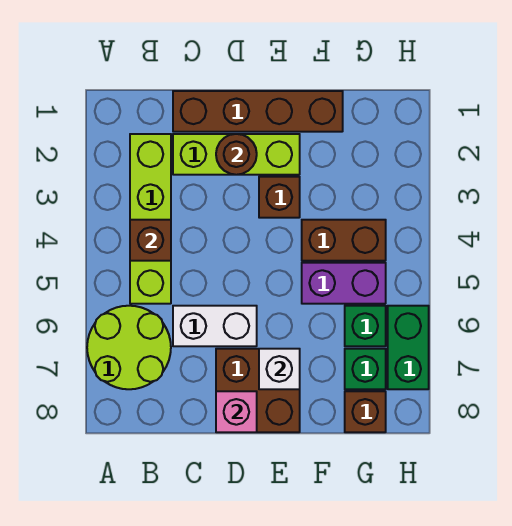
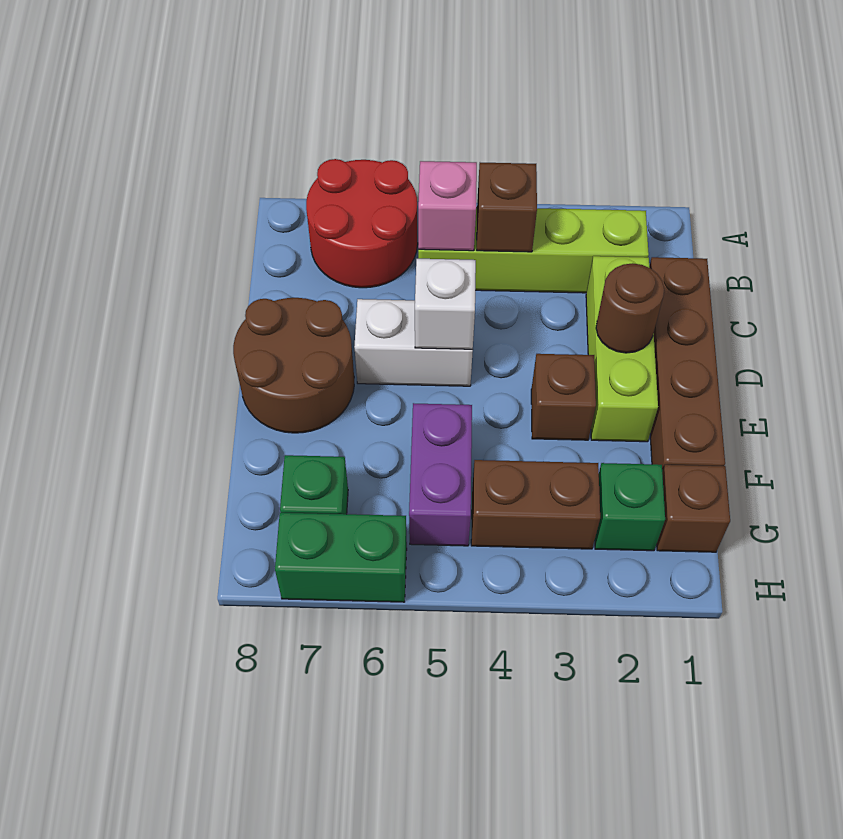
lime 2x2 round brick [87,306,171,389] -> red 2x2 round brick [306,159,418,288]
white 1x2 brick [173,306,257,346] -> white 1x2 brick turned to [354,299,473,386]
brown 2x2 brick [216,349,300,432] -> brown 2x2 round brick [233,298,354,433]
pink 1x1 brick [216,391,257,432] -> pink 1x1 brick moved to [418,161,477,251]
white 1x1 brick [259,349,300,389] -> white 1x1 brick moved to [415,259,476,349]
brown 1x2 brick [302,220,386,261] -> brown 1x2 brick turned to [471,460,600,549]
green 1x1 brick [345,306,386,346] -> green 1x1 brick moved to [595,463,665,551]
brown 1x1 brick [345,391,386,432] -> brown 1x1 brick moved to [657,465,730,552]

